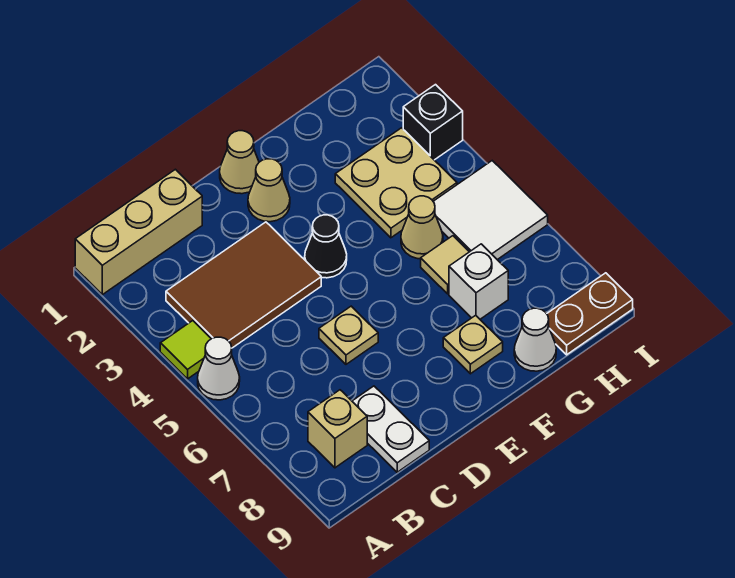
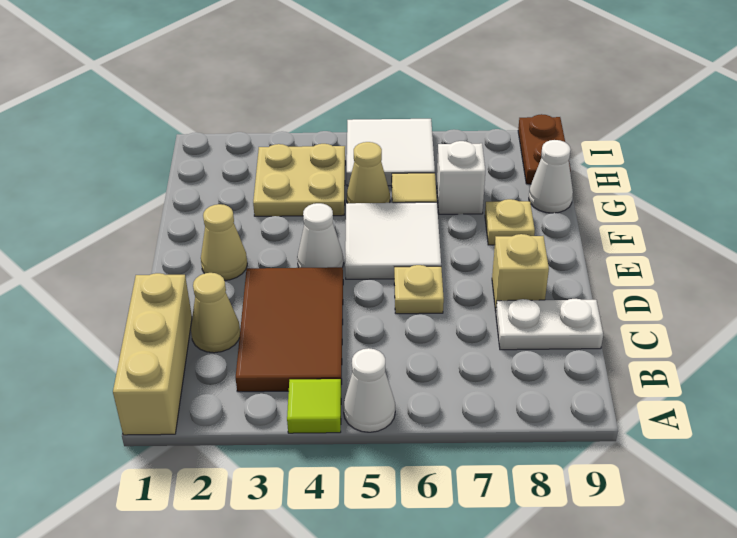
tan 1x1 brick [308,390,367,468] -> tan 1x1 brick moved to [492,234,549,311]
tan 1x1 cone [220,131,259,194] -> tan 1x1 cone moved to [191,273,240,353]
black 1x1 cone [305,215,347,278] -> white 1x1 cone [297,203,344,268]
none -> white 2x2 tile [345,202,441,279]
black 1x1 brick [403,85,463,160] -> none

